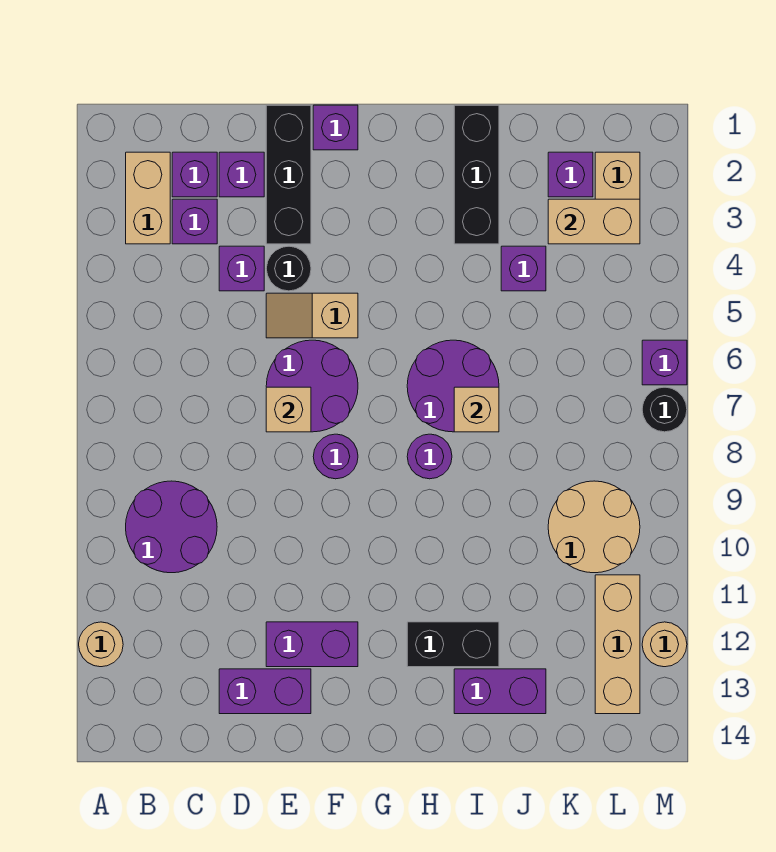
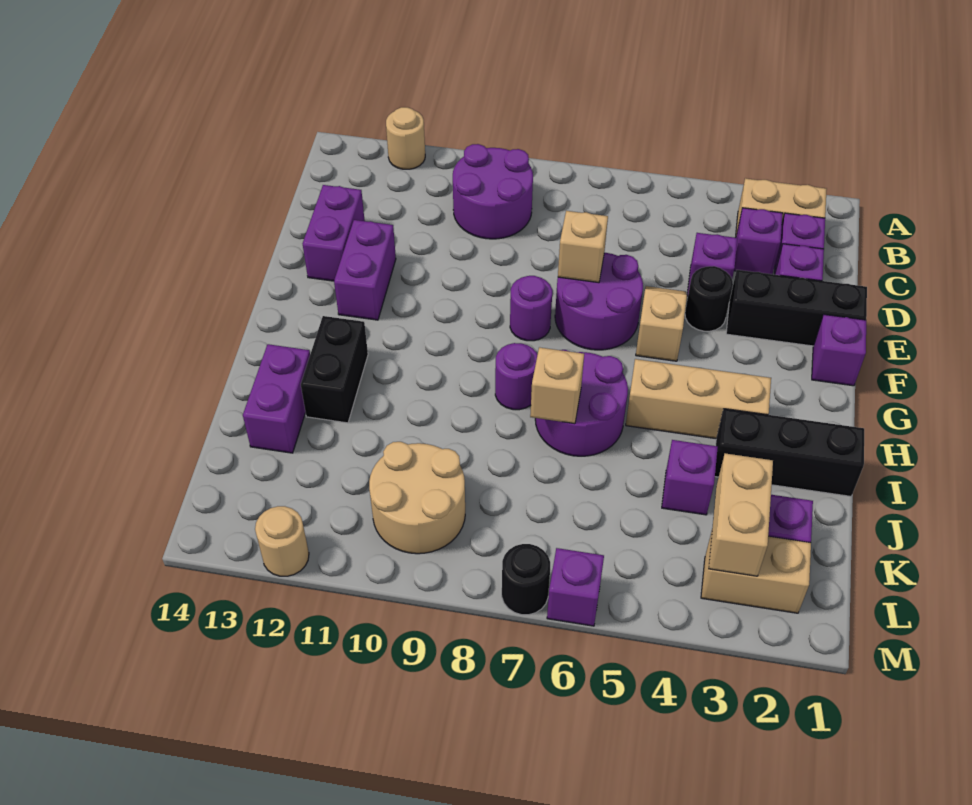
tan 1x3 brick [595,575,640,714] -> tan 1x3 brick moved to [626,359,771,439]

